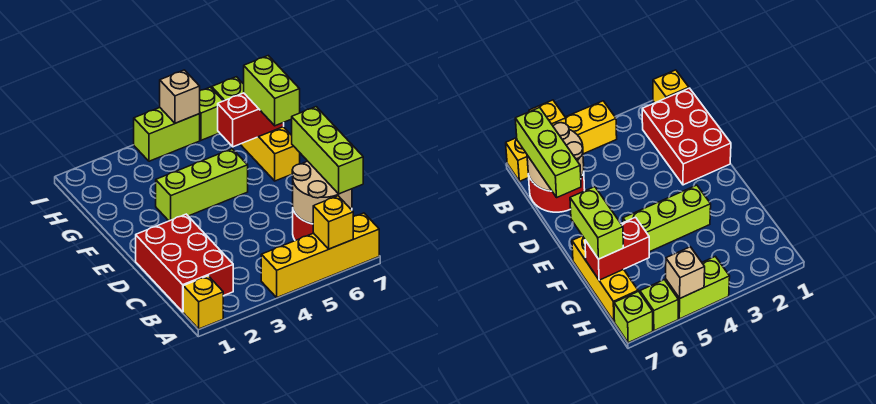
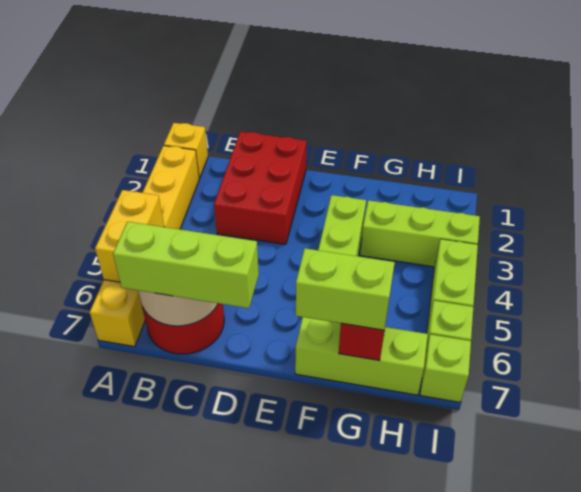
yellow 1x4 brick [261,213,379,297] -> yellow 1x6 brick [90,146,199,347]
yellow 1x1 brick [313,196,353,249] -> yellow 1x2 brick [95,190,164,282]
red 2x3 brick [136,214,233,312] -> red 2x3 brick turned to [214,132,306,244]
yellow 1x3 brick [240,127,300,181] -> lime 1x3 brick [295,317,428,395]
none -> lime 1x3 brick [360,200,480,267]
tan 1x1 brick [160,70,200,123] -> none

